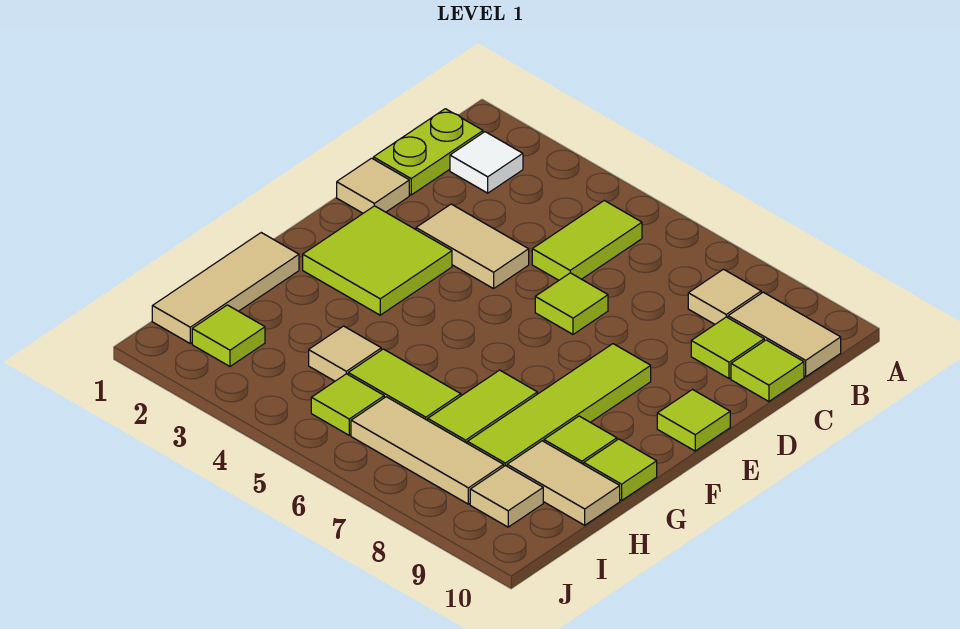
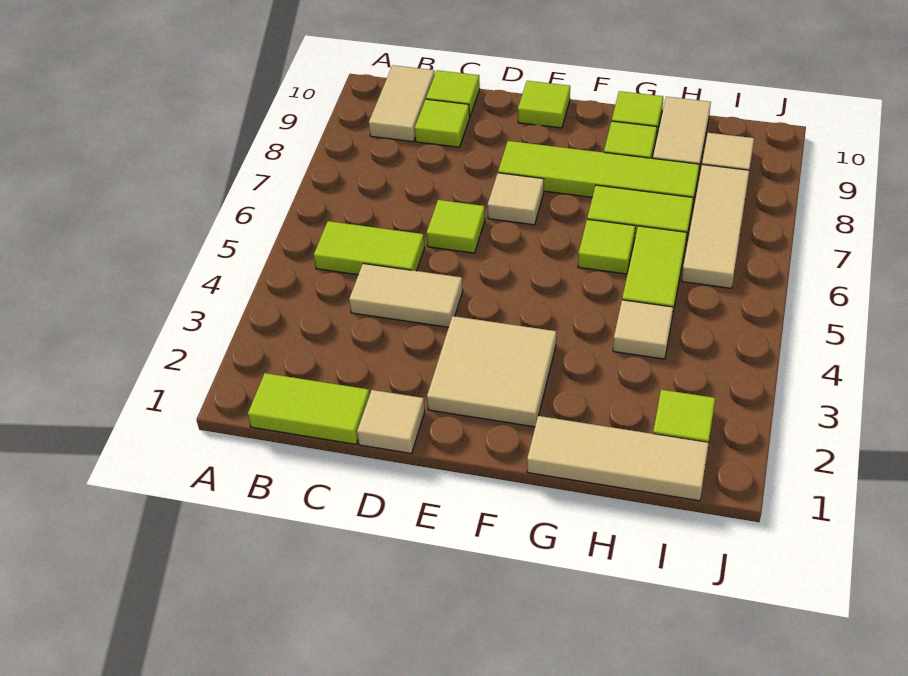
lime 1x2 plate [373,109,483,195] -> lime 1x2 tile [248,373,370,444]
white 1x1 tile [450,132,523,193] -> none
tan 1x1 tile [688,269,761,324] -> tan 1x1 tile moved to [488,173,544,225]
tan 1x2 tile [416,204,529,289] -> tan 1x2 tile turned to [349,264,463,327]
lime 2x2 tile [303,206,452,315] -> tan 2x2 tile [427,316,556,427]
lime 1x1 tile [311,374,384,435] -> lime 1x1 tile moved to [578,219,635,274]

